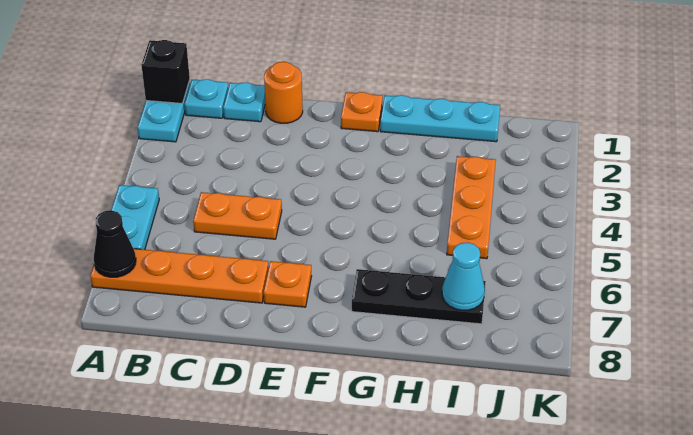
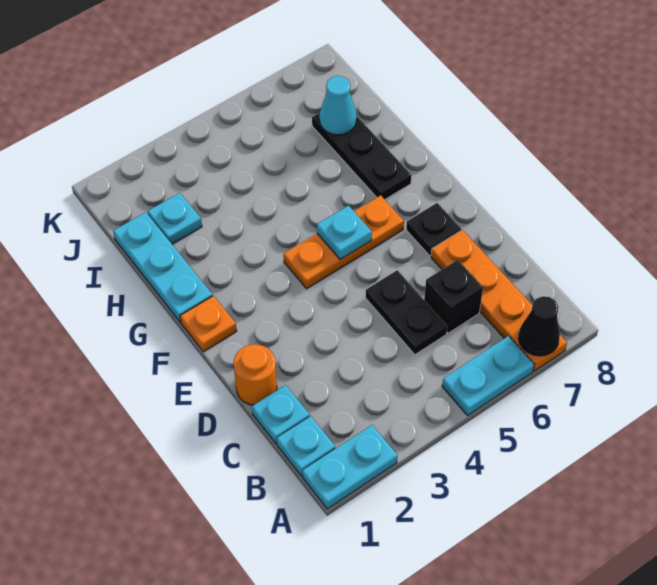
black 1x1 brick [141,40,190,104] -> black 1x1 brick moved to [424,260,483,333]
orange 1x2 plate [193,192,282,239] -> black 1x2 plate [365,270,447,355]
orange 1x1 plate [264,261,311,307] -> black 1x1 plate [406,203,461,256]
none -> cyan 1x1 plate [317,206,372,259]
none -> cyan 1x1 plate [148,193,202,244]
orange 1x3 plate [447,156,496,259] -> orange 1x3 plate moved to [284,195,404,289]

